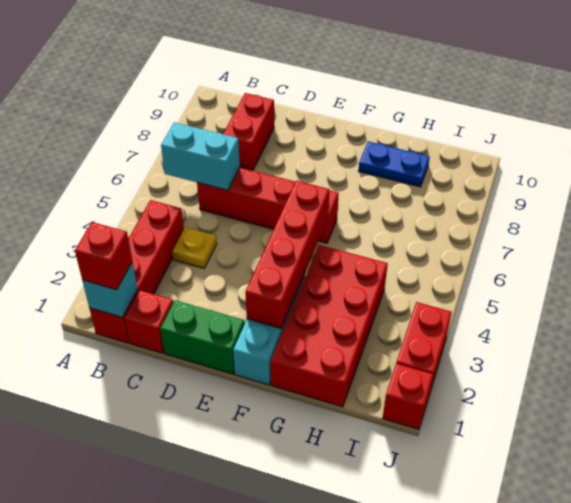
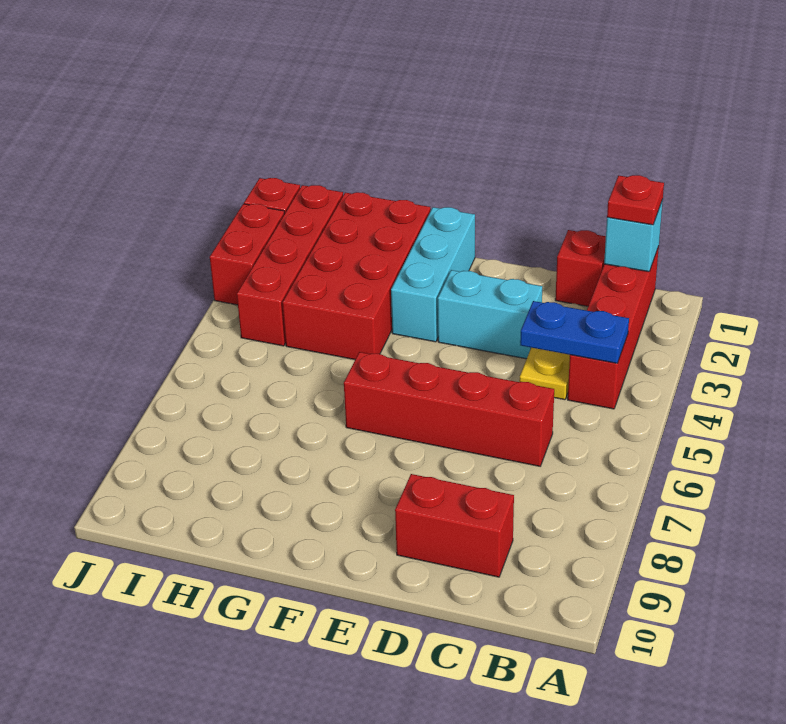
red 1x1 brick [75,222,132,290] -> red 1x1 plate [607,175,664,225]
cyan 1x2 brick [161,122,240,190] -> cyan 1x2 brick moved to [438,270,542,359]
red 1x2 brick [223,93,274,170] -> red 1x2 brick turned to [395,474,514,577]
green 1x2 brick [160,300,245,374] -> none
red 1x4 brick [245,181,329,329] -> red 1x4 brick moved to [237,185,343,346]
blue 1x2 plate [359,141,430,187] -> blue 1x2 plate moved to [520,301,629,363]

